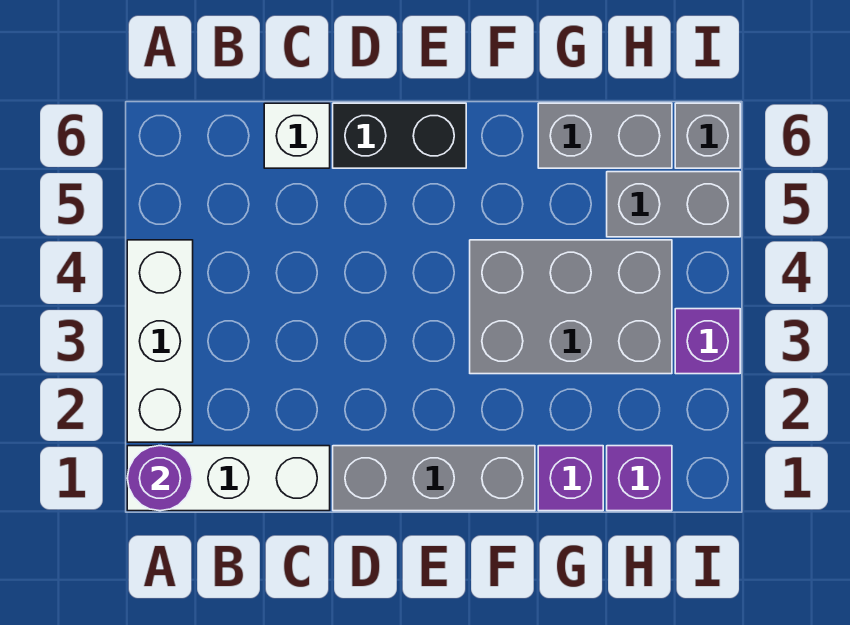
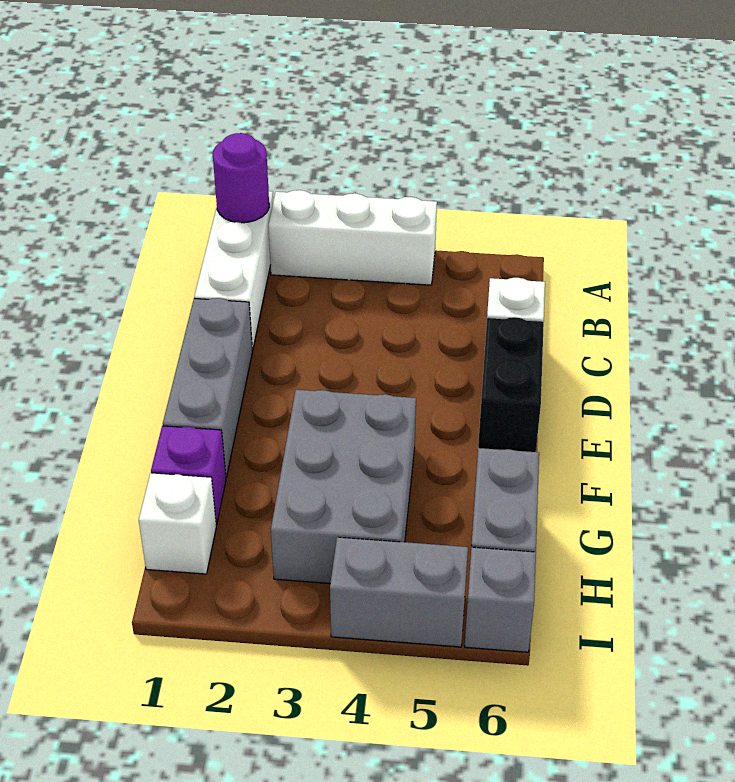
purple 1x1 brick [607,446,672,511] -> white 1x1 brick [139,473,216,574]
grey 1x2 brick [607,172,740,237] -> grey 1x2 brick turned to [330,537,468,647]
purple 1x1 brick [675,309,740,374] -> none

